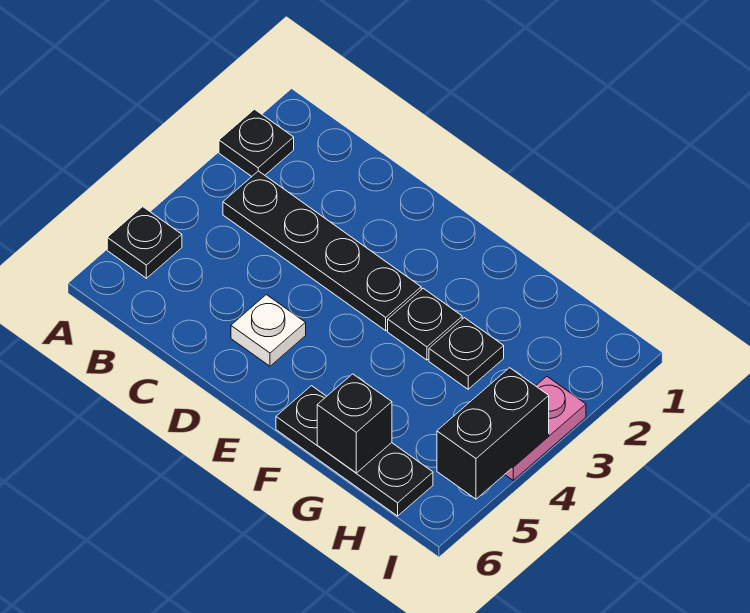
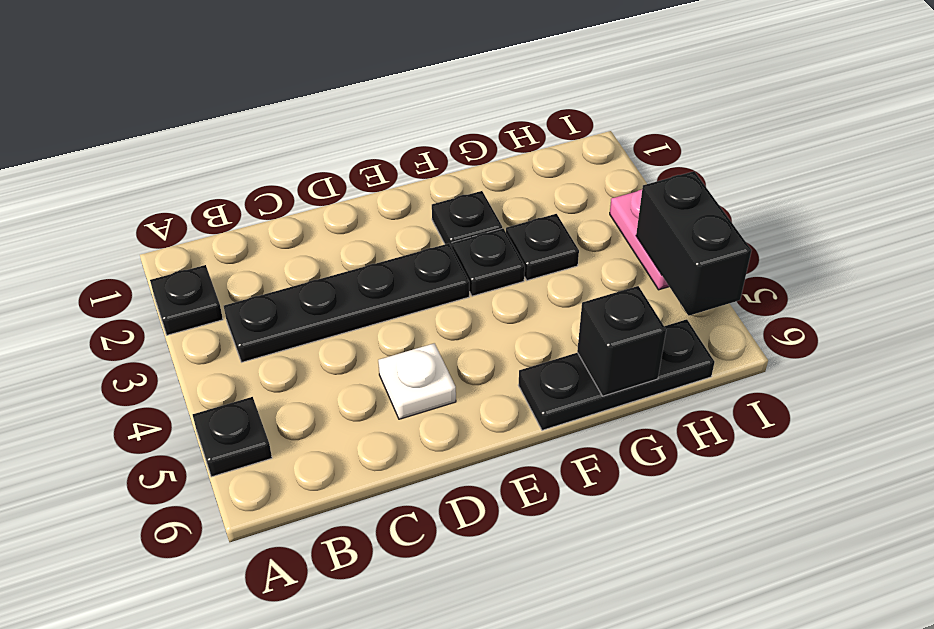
none -> black 1x1 plate [432,191,502,248]

